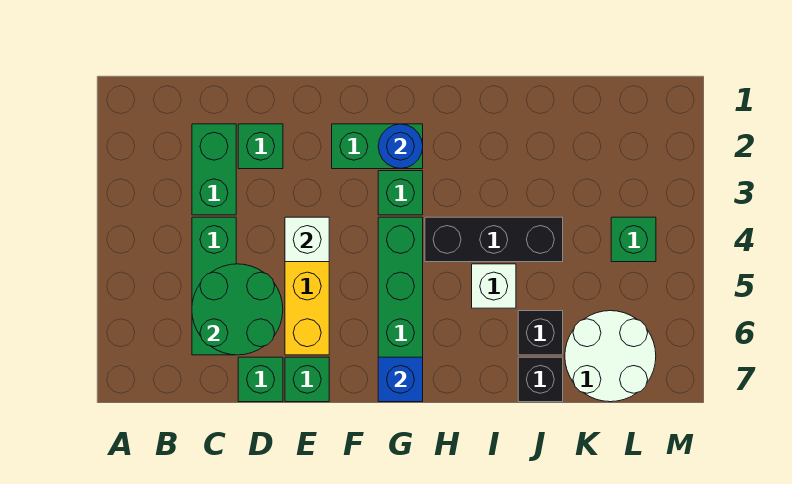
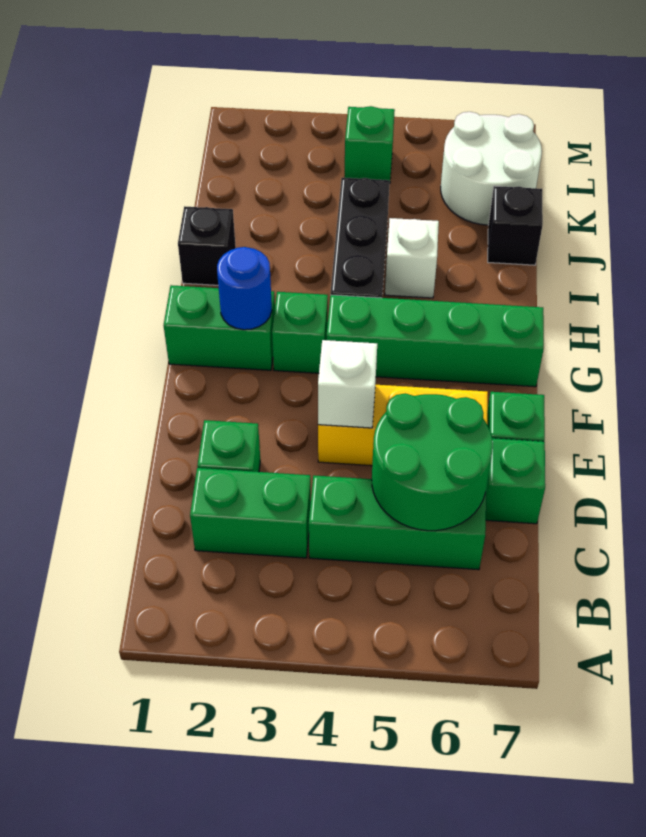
green 1x2 brick [332,124,423,169] -> green 1x2 brick turned to [164,285,275,370]
blue 1x1 brick [378,357,423,402] -> none
black 1x1 brick [518,311,563,355] -> black 1x1 brick moved to [178,206,236,285]

